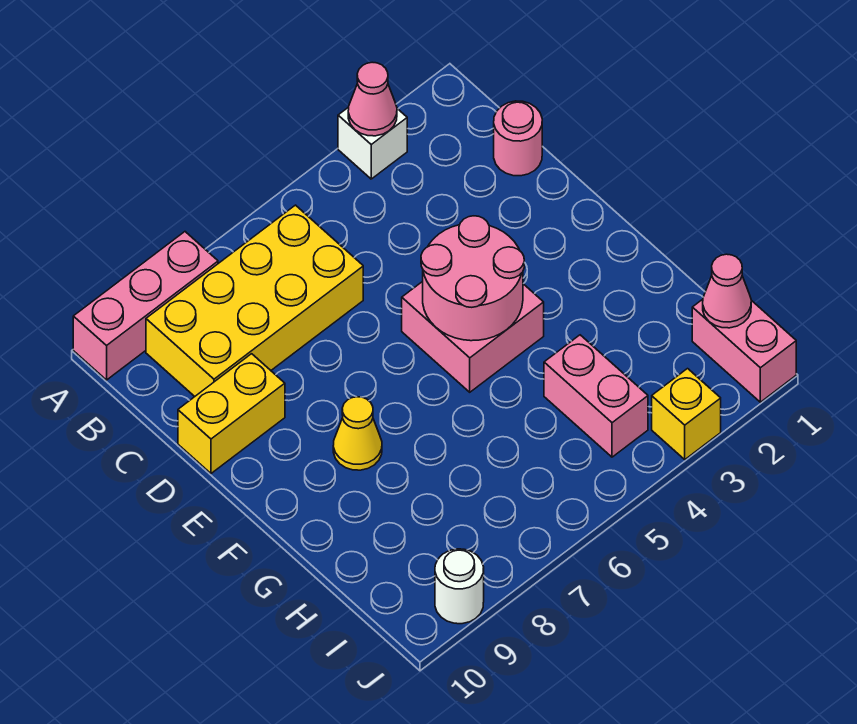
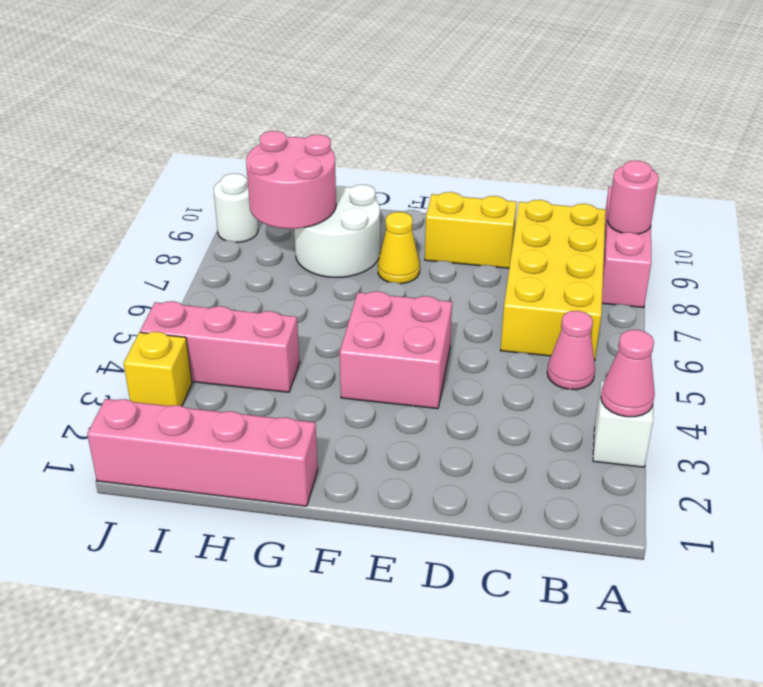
pink 1x1 round brick [494,101,542,176] -> pink 1x1 round brick moved to [608,160,659,234]
yellow 1x2 brick [178,354,285,473] -> yellow 1x2 brick turned to [425,192,517,268]
pink 2x2 round brick [421,216,524,341] -> pink 2x2 round brick moved to [246,131,336,229]
none -> white 2x2 round brick [294,185,380,278]
pink 1x2 brick [544,335,648,457] -> pink 1x3 brick [140,301,300,392]
pink 1x2 brick [692,299,796,402] -> pink 1x4 brick [87,399,318,506]
pink 1x1 cone [703,254,751,328] -> pink 1x1 cone moved to [547,311,595,390]

